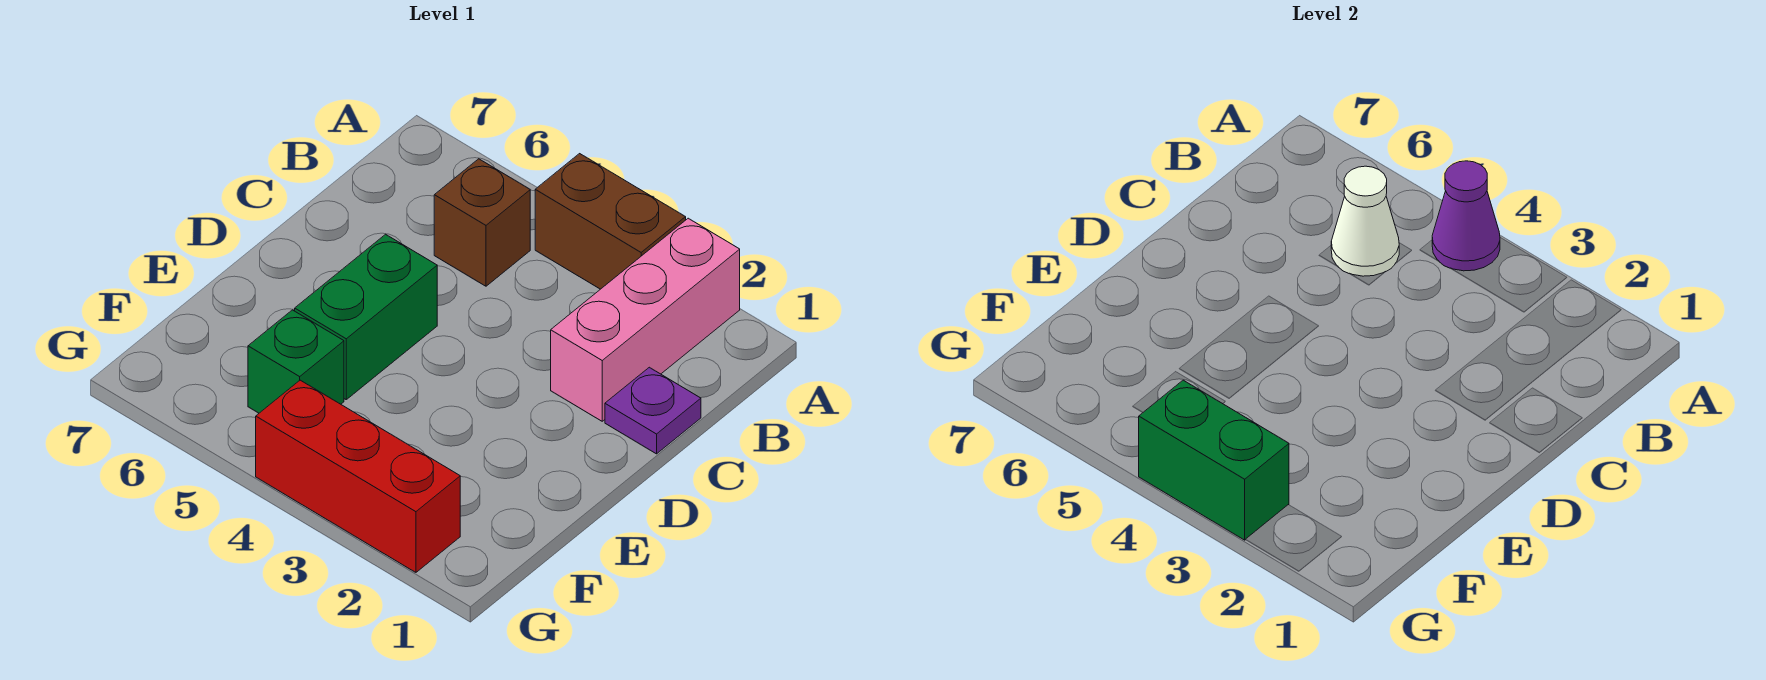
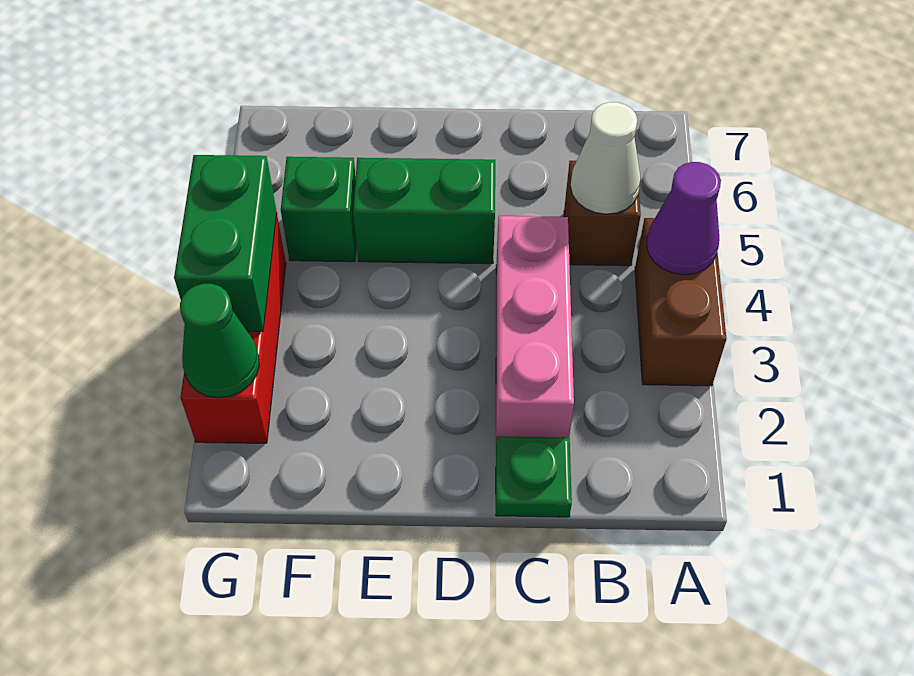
pink 1x3 brick [551,218,740,421] -> pink 1x3 brick turned to [496,216,574,438]
purple 1x1 plate [605,367,701,454] -> green 1x1 plate [496,436,572,517]
none -> green 1x1 cone [180,284,259,398]

